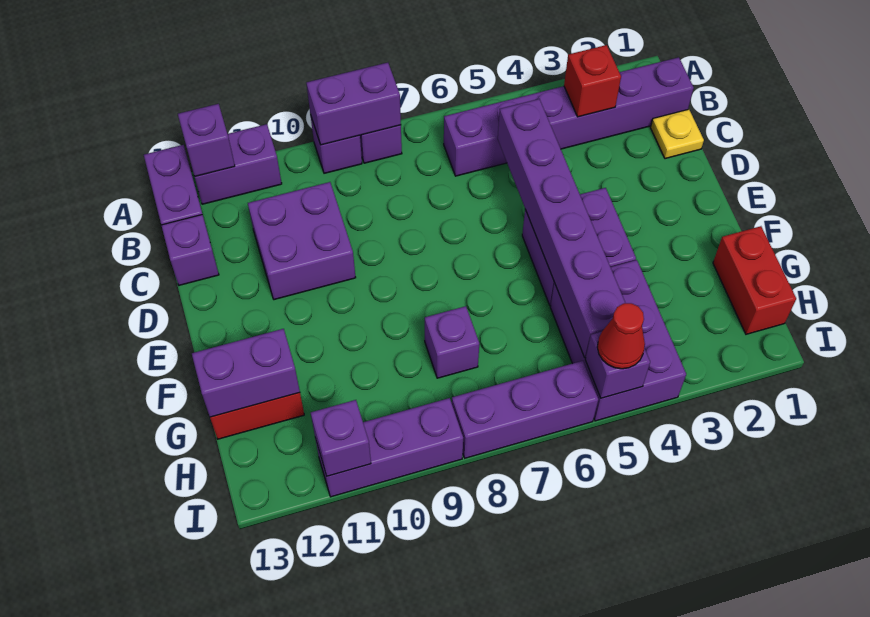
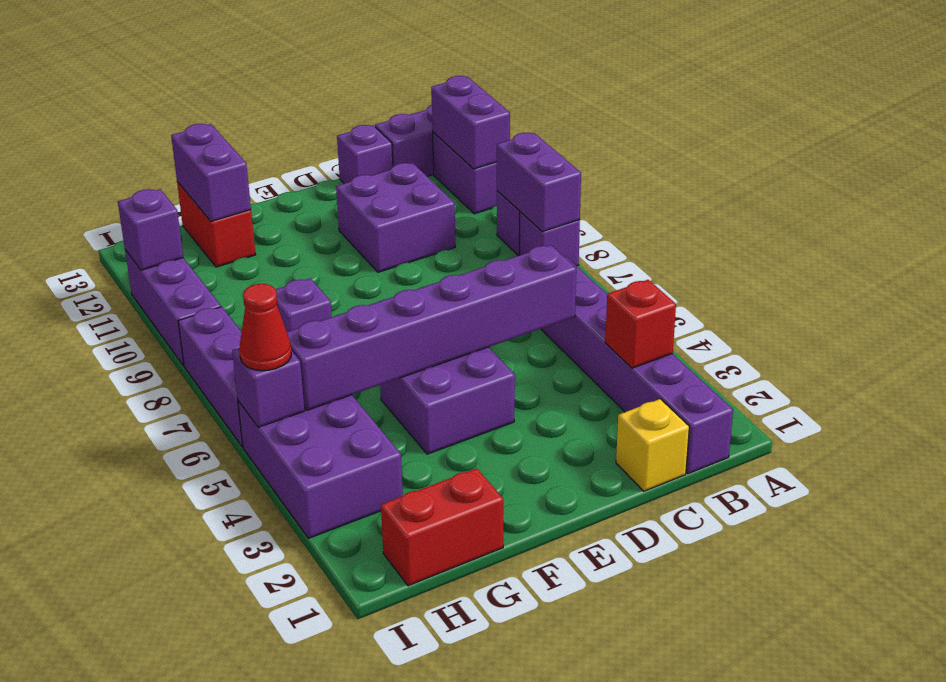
purple 1x1 brick [178,104,235,177] -> purple 1x2 brick [431,76,510,169]
yellow 1x1 plate [651,109,704,159] -> yellow 1x1 brick [616,399,689,491]
purple 2x3 brick [550,260,686,421] -> purple 2x3 brick turned to [238,395,403,538]

